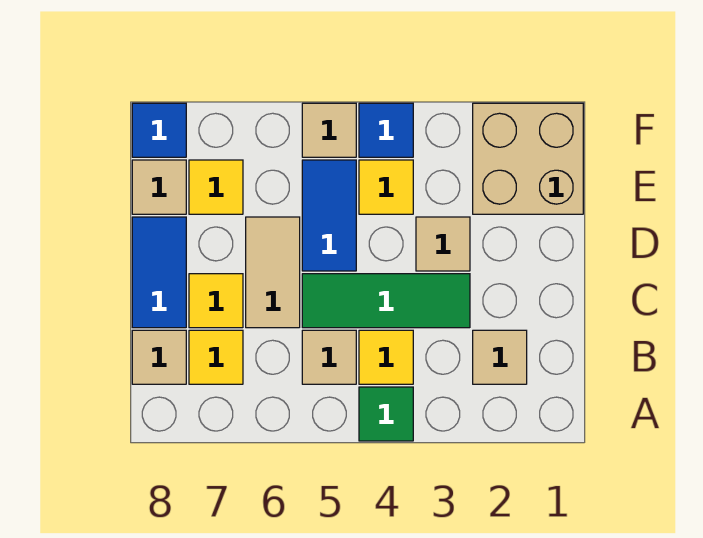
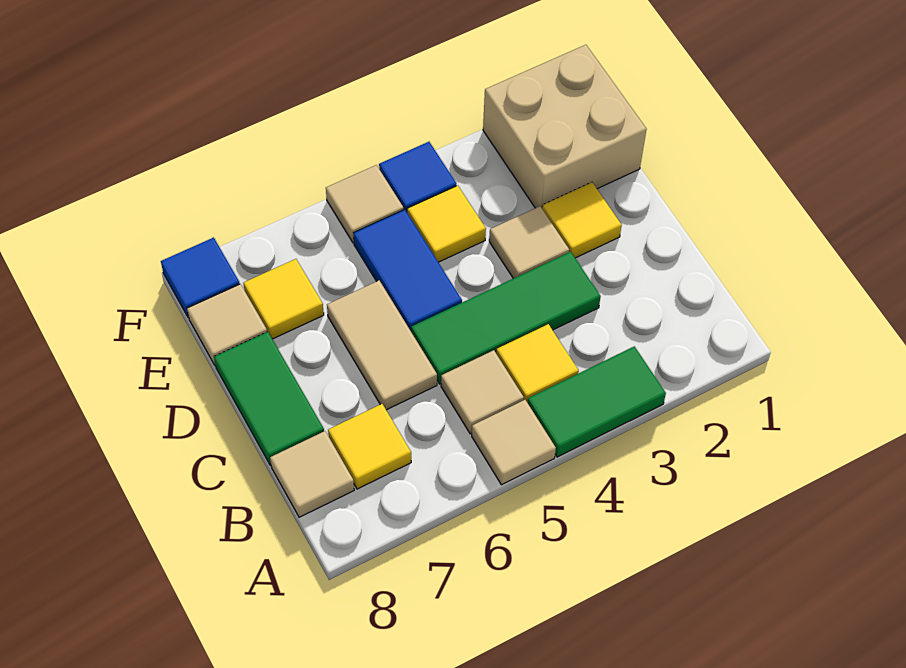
green 1x1 tile [359,387,413,441] -> green 1x2 tile [527,346,666,457]
tan 1x1 tile [473,330,527,384] -> tan 1x1 tile moved to [472,400,556,485]
yellow 1x1 tile [189,274,243,328] -> yellow 1x1 tile moved to [542,182,622,258]
blue 1x2 tile [132,217,186,328] -> green 1x2 tile [214,332,324,465]

